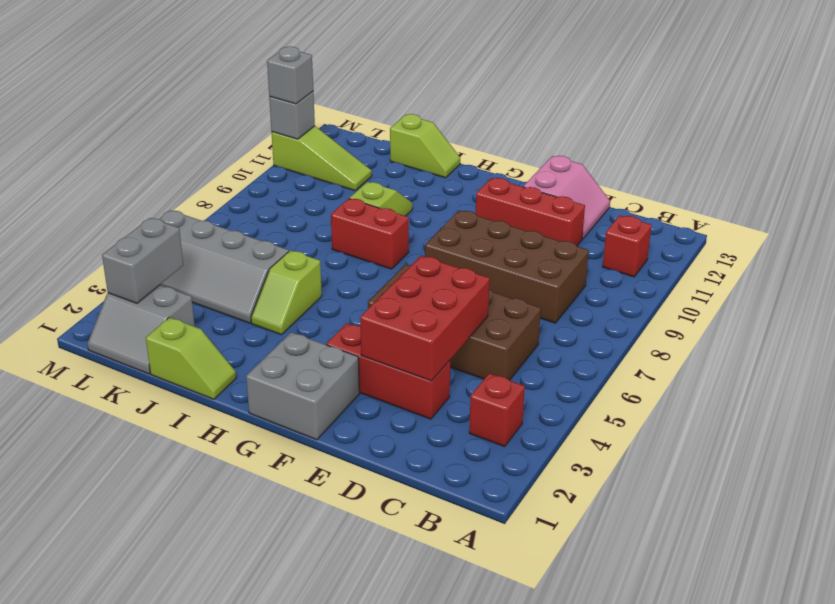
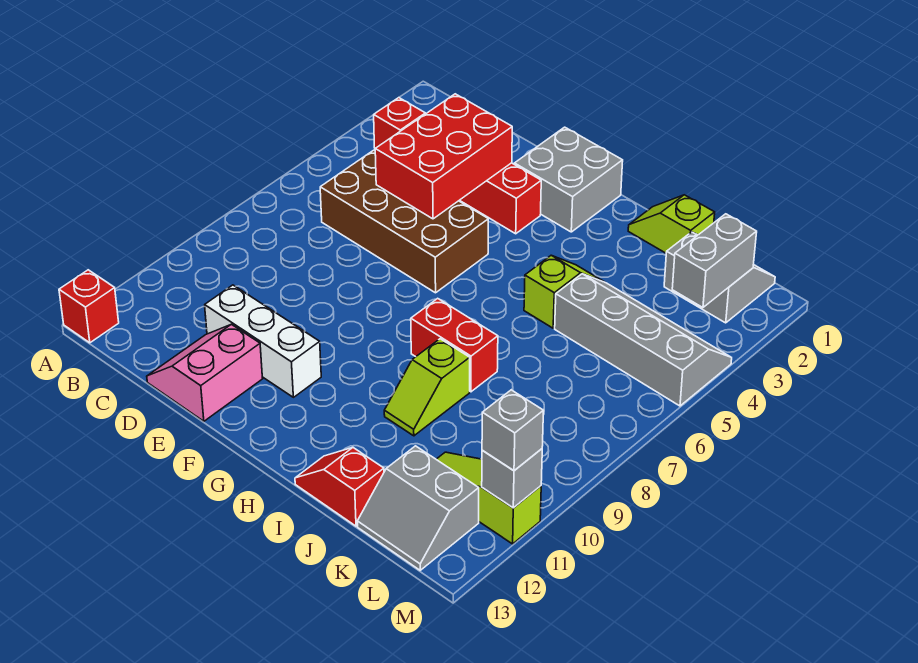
red 1x1 brick [603,215,651,277] -> red 1x1 brick moved to [59,270,119,343]
brown 2x4 brick [425,210,589,323] -> none
red 1x3 brick [476,178,585,246] -> white 1x3 brick [205,285,321,397]
lime 1x2 slope [390,114,460,178] -> red 1x2 slope [295,448,384,526]
none -> grey 2x2 slope [357,446,479,570]

